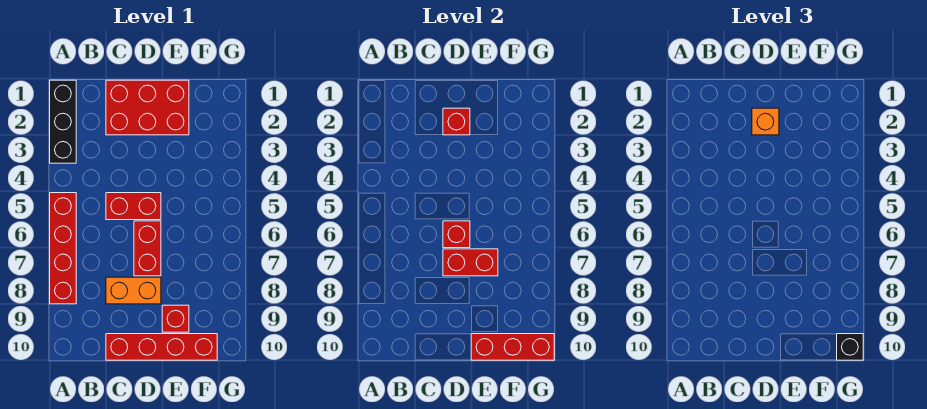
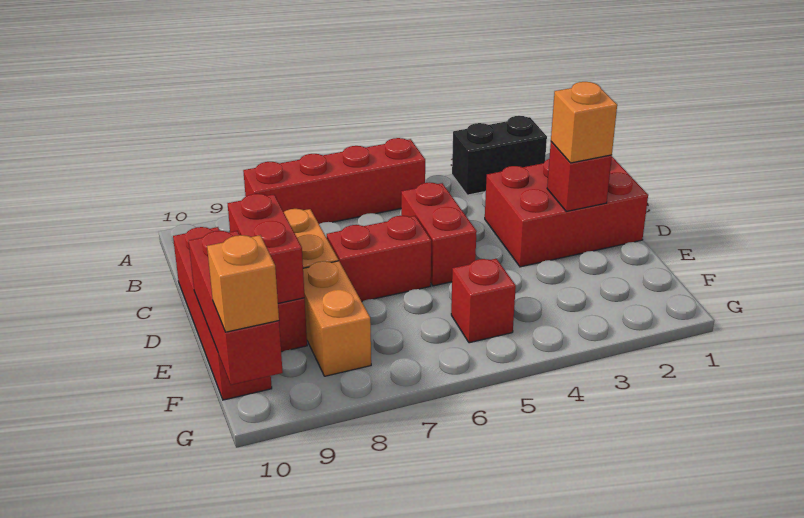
black 1x3 brick [50,80,76,163] -> black 1x2 brick [452,116,547,195]
red 2x3 brick [106,80,189,135] -> red 2x3 brick turned to [485,157,648,267]
red 1x1 brick [443,221,470,248] -> red 1x1 brick moved to [451,259,516,343]
red 1x2 brick [443,249,498,276] -> red 1x2 brick moved to [227,194,305,303]
none -> orange 1x2 brick [303,261,371,376]
black 1x1 brick [837,334,863,360] -> orange 1x1 brick [207,235,279,332]

